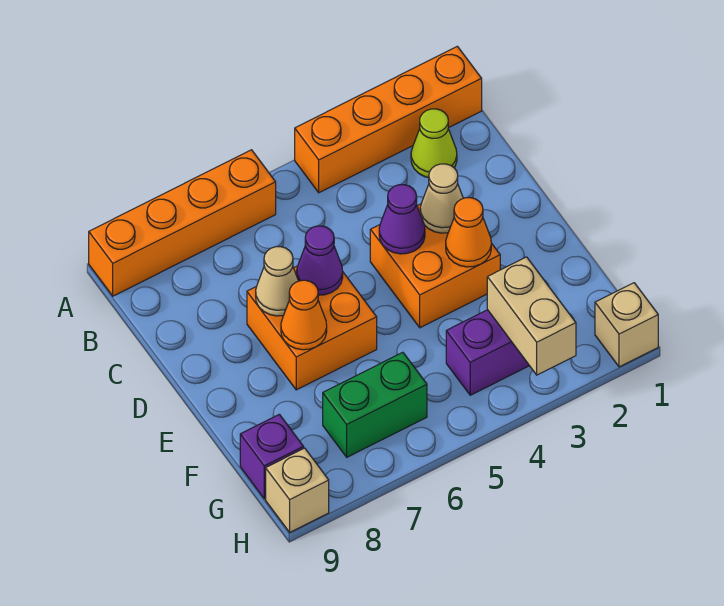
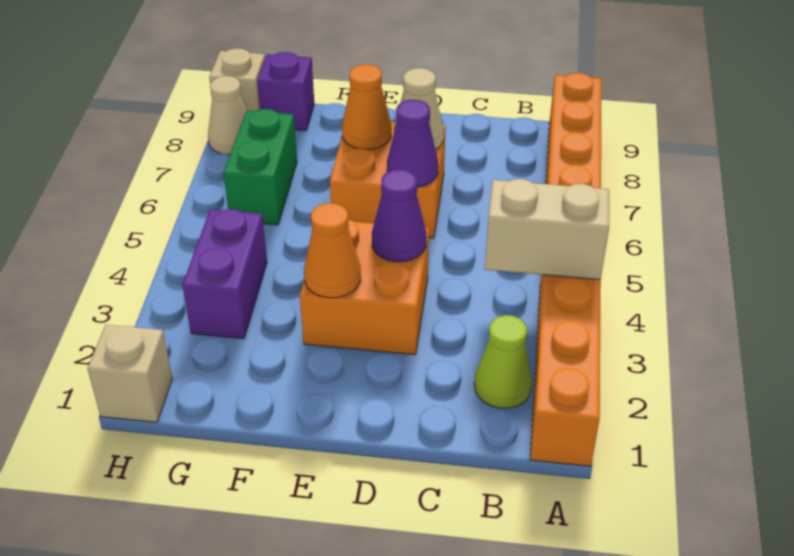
tan 1x1 cone [420,164,463,233] -> tan 1x1 cone moved to [208,76,247,155]
tan 1x2 brick [487,257,576,375] -> tan 1x2 brick moved to [485,179,609,280]

